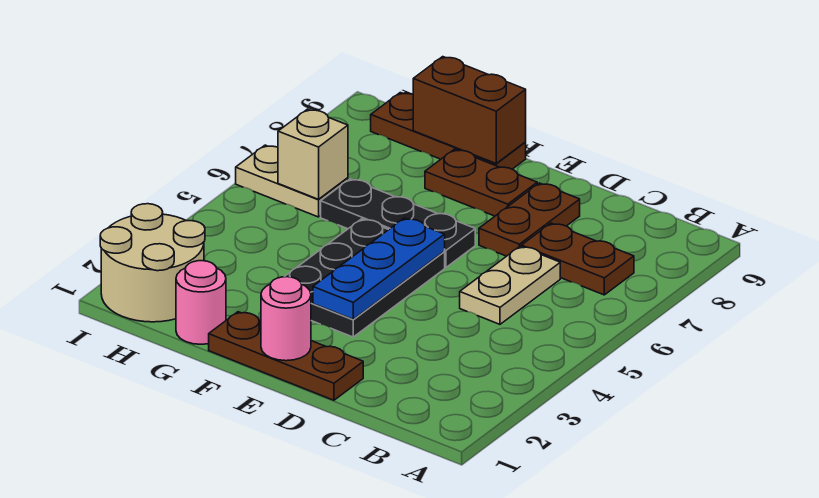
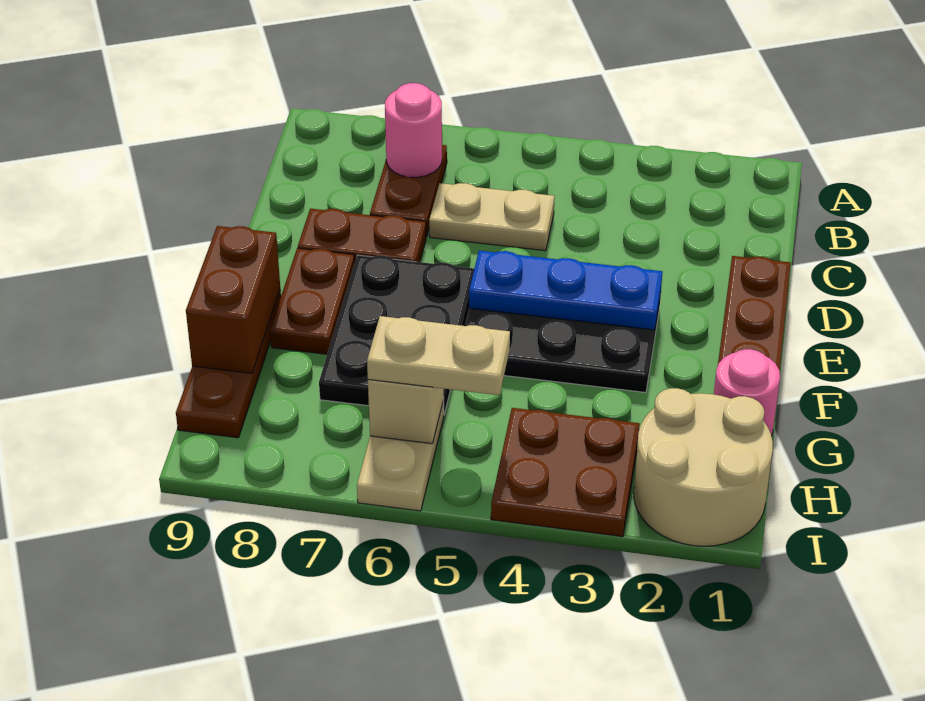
pink 1x1 round brick [261,277,311,361] -> pink 1x1 round brick moved to [385,83,442,177]
black 1x3 plate [321,179,475,268] -> black 2x3 plate [319,255,474,414]
none -> brown 2x2 plate [491,408,640,537]
none -> tan 1x2 plate [367,316,510,395]

